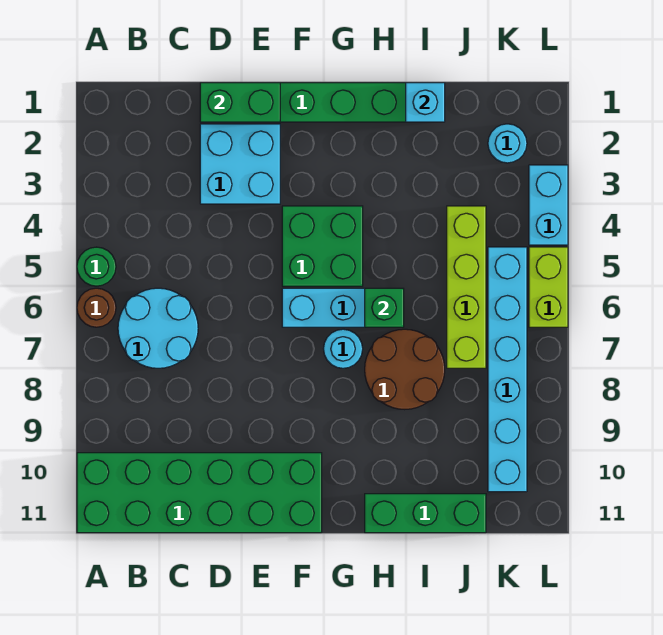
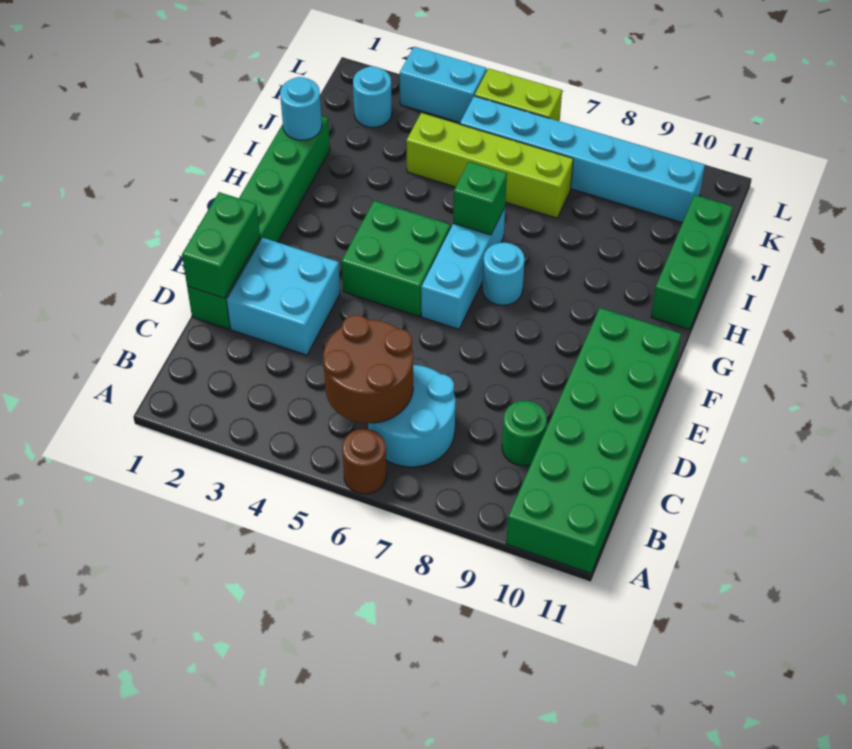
green 1x1 round brick [77,247,116,286] -> green 1x1 round brick moved to [502,401,547,466]
brown 2x2 round brick [365,329,445,410] -> brown 2x2 round brick moved to [323,315,413,423]
cyan 1x1 brick [406,83,445,122] -> cyan 1x1 round brick [280,77,322,140]

